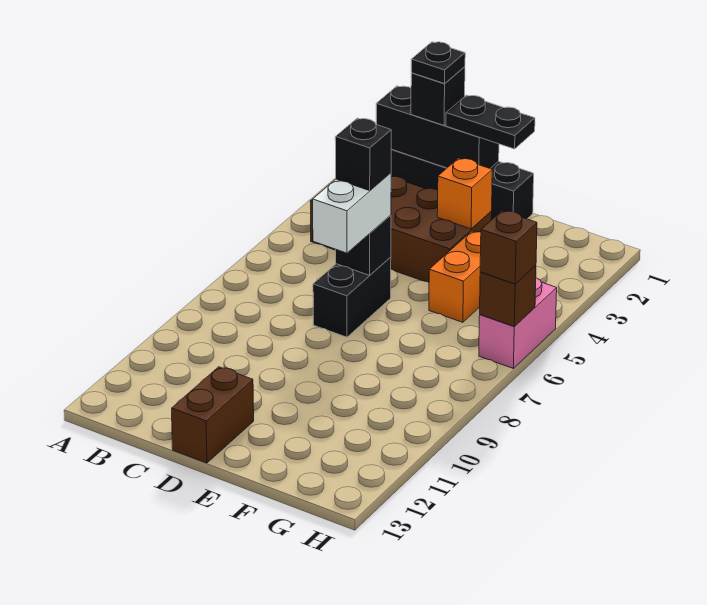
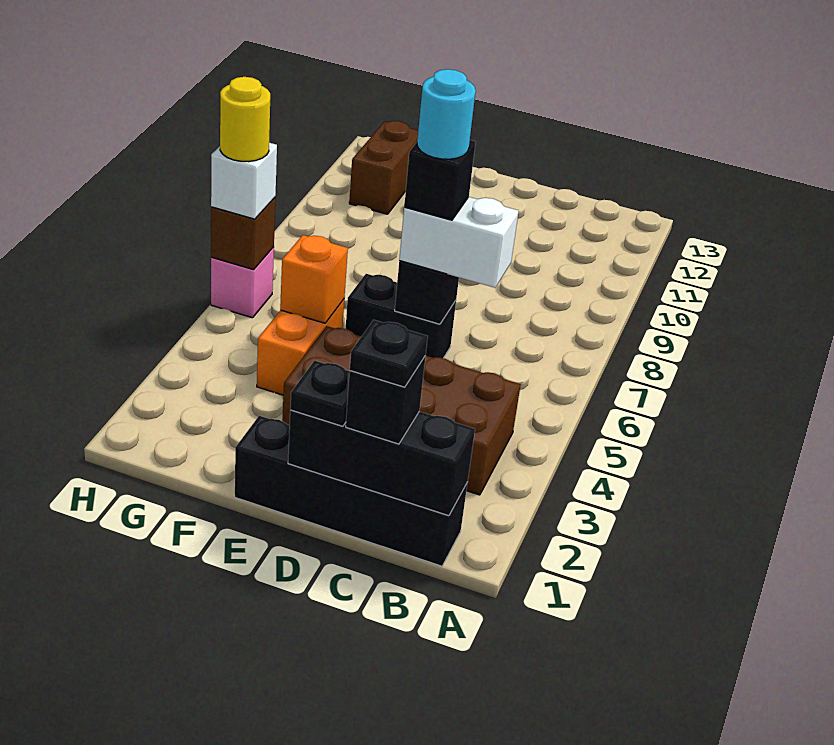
black 1x2 plate [446,95,535,149] -> black 1x1 plate [290,361,350,426]
black 1x2 brick [313,257,391,337] -> black 1x2 brick turned to [346,274,456,358]
white 1x2 brick [313,173,391,253] -> white 1x2 brick turned to [399,197,519,288]
none -> cyan 1x1 round brick [417,69,476,159]
brown 1x2 brick [172,367,254,463] -> brown 1x2 brick moved to [349,121,418,214]
orange 1x1 brick [437,158,492,229] -> orange 1x1 brick moved to [280,235,348,323]
pink 1x2 brick [479,278,557,368] -> pink 1x1 brick [211,247,274,318]
brown 1x1 brick [480,211,537,284] -> white 1x1 brick [211,143,277,219]
none -> yellow 1x1 round brick [220,77,270,162]

